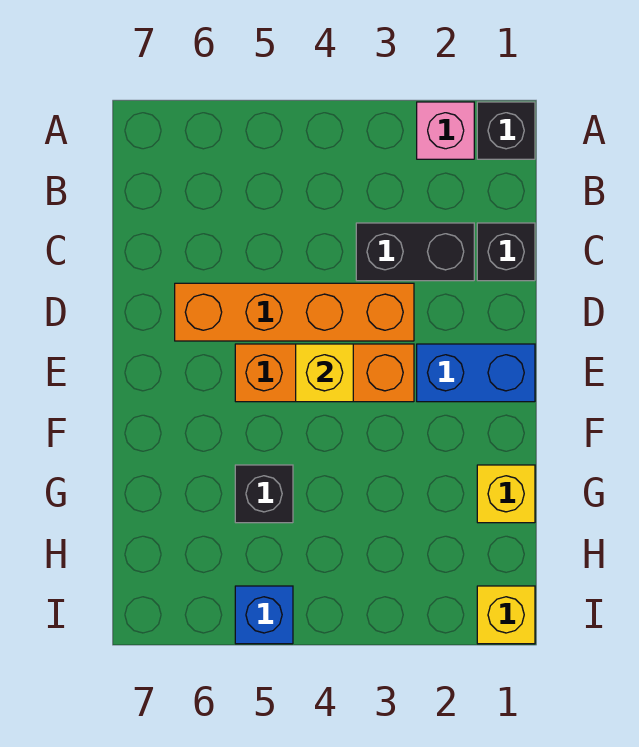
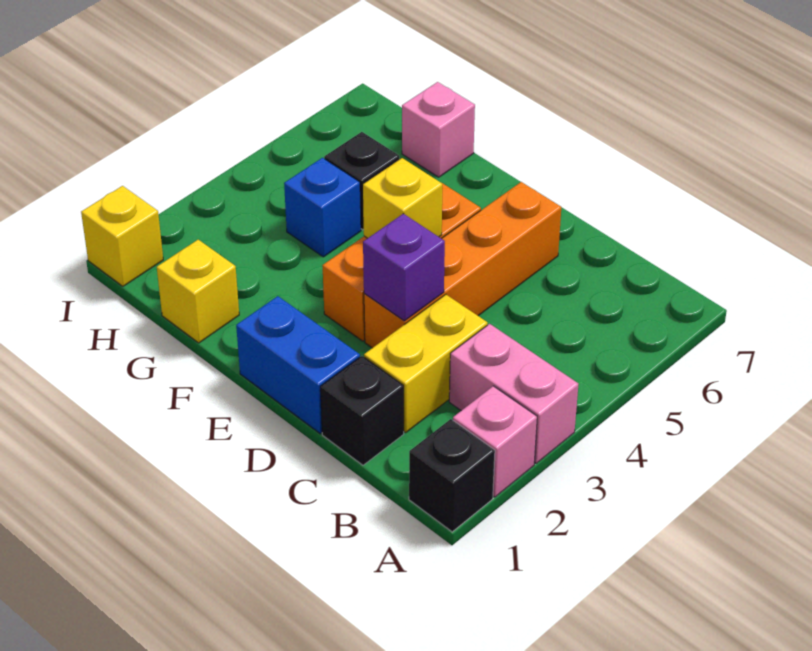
none -> pink 1x2 brick [449,324,578,463]
black 1x2 brick [356,223,474,281] -> yellow 1x2 brick [364,295,487,432]
none -> purple 1x1 brick [363,214,445,321]
blue 1x2 brick [417,344,535,402] -> blue 1x2 brick turned to [236,296,360,433]
none -> pink 1x1 brick [402,82,475,177]
blue 1x1 brick [235,586,293,644] -> blue 1x1 brick moved to [284,158,361,257]

